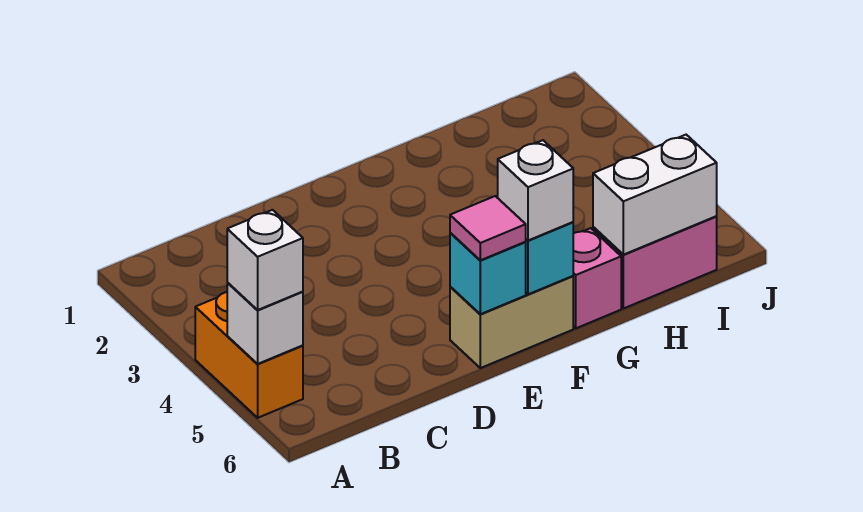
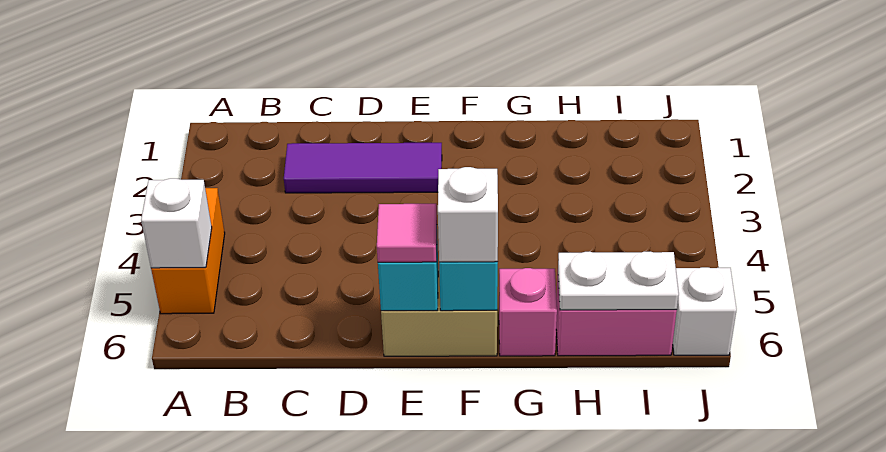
white 1x1 brick [227,210,303,310] -> white 1x1 brick moved to [673,267,737,355]
none -> purple 1x3 tile [284,143,442,193]
white 1x2 brick [593,135,717,255] -> white 1x2 plate [558,252,679,310]

